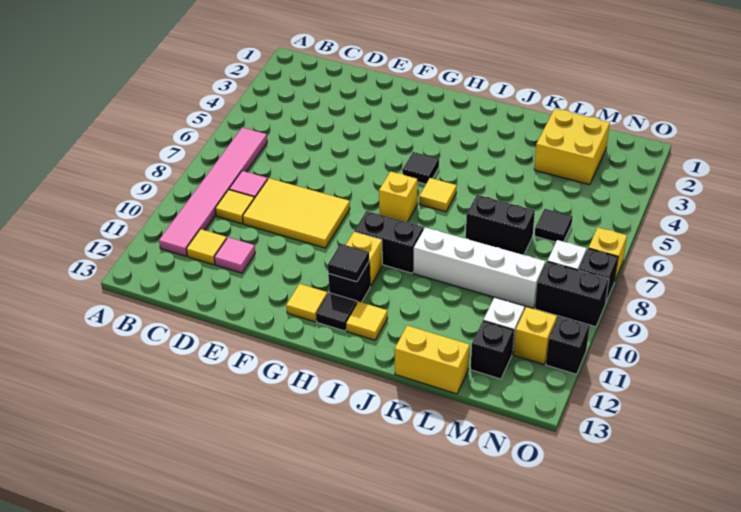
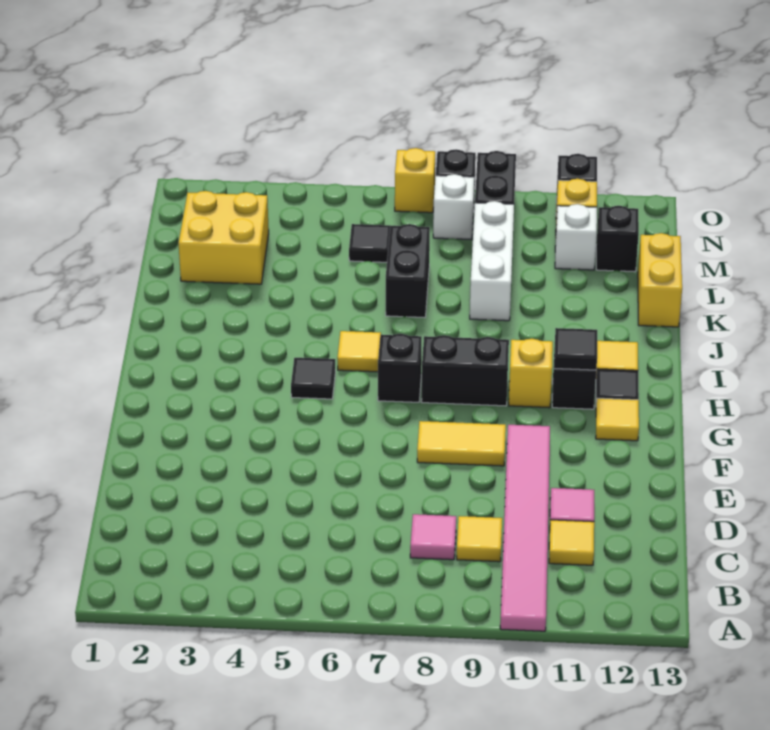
pink 1x6 tile [159,127,267,256] -> pink 1x6 tile turned to [500,425,550,631]
yellow 2x3 tile [243,178,350,248] -> yellow 1x2 tile [417,421,506,466]
yellow 1x1 brick [379,172,417,222] -> black 1x1 brick [378,334,422,402]
black 1x2 brick [354,211,424,273] -> black 1x2 brick turned to [421,335,509,406]
white 1x4 brick [414,227,545,308] -> white 1x3 brick [470,201,514,321]

